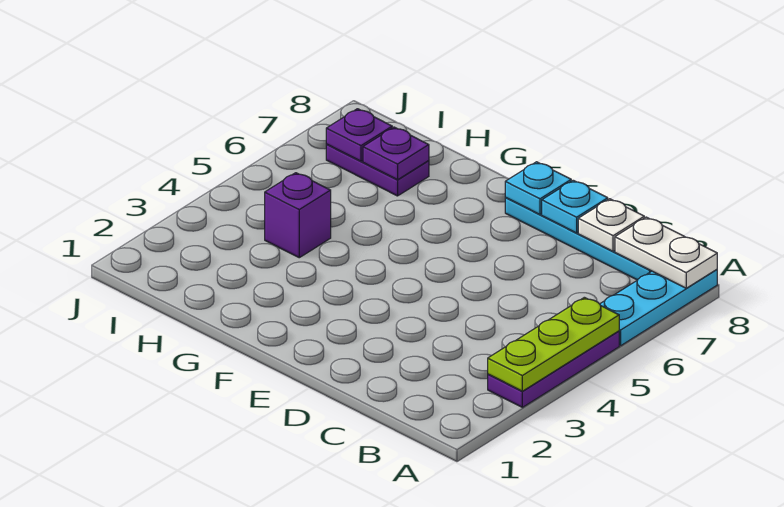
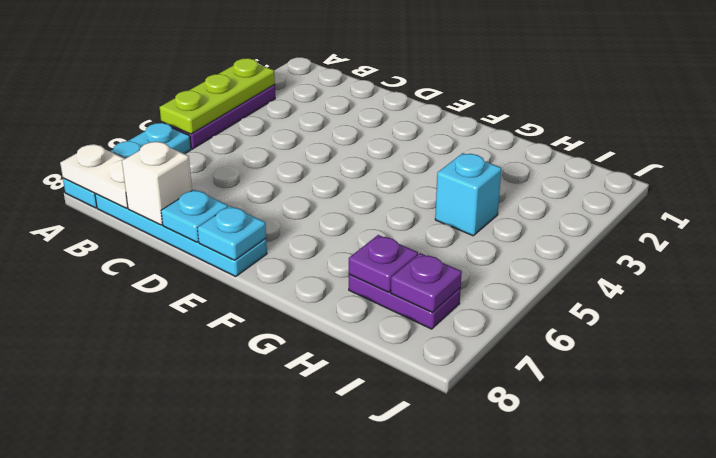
white 1x1 plate [578,199,644,251] -> white 1x1 brick [122,141,192,225]
purple 1x1 brick [265,173,331,258] -> cyan 1x1 brick [435,153,501,236]

